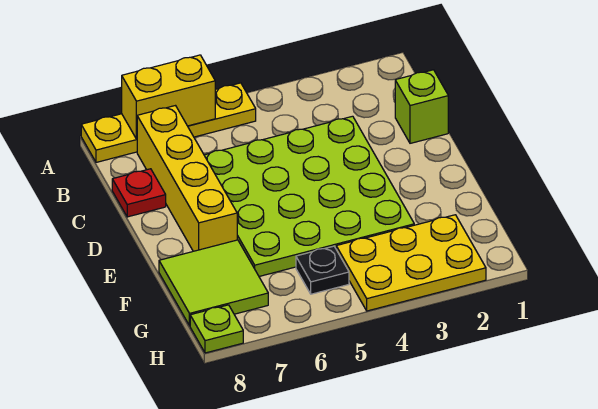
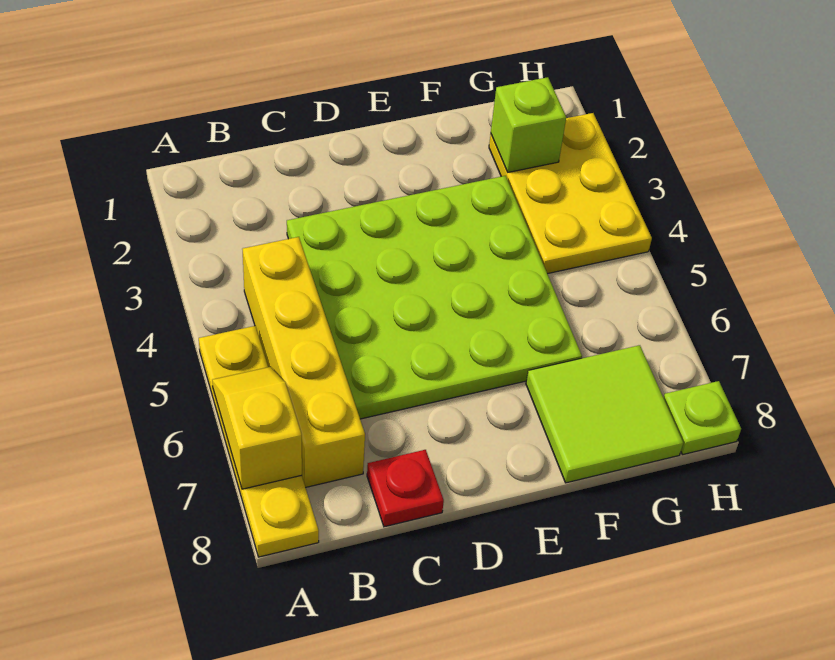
yellow 1x2 brick [122,55,215,139] -> yellow 1x2 slope [212,367,302,489]
yellow 1x4 brick [137,106,237,251] -> yellow 1x4 brick turned to [243,237,365,487]
lime 1x1 brick [395,70,448,143] -> lime 1x1 brick moved to [491,77,566,172]
black 1x1 plate [296,246,349,294] -> none

